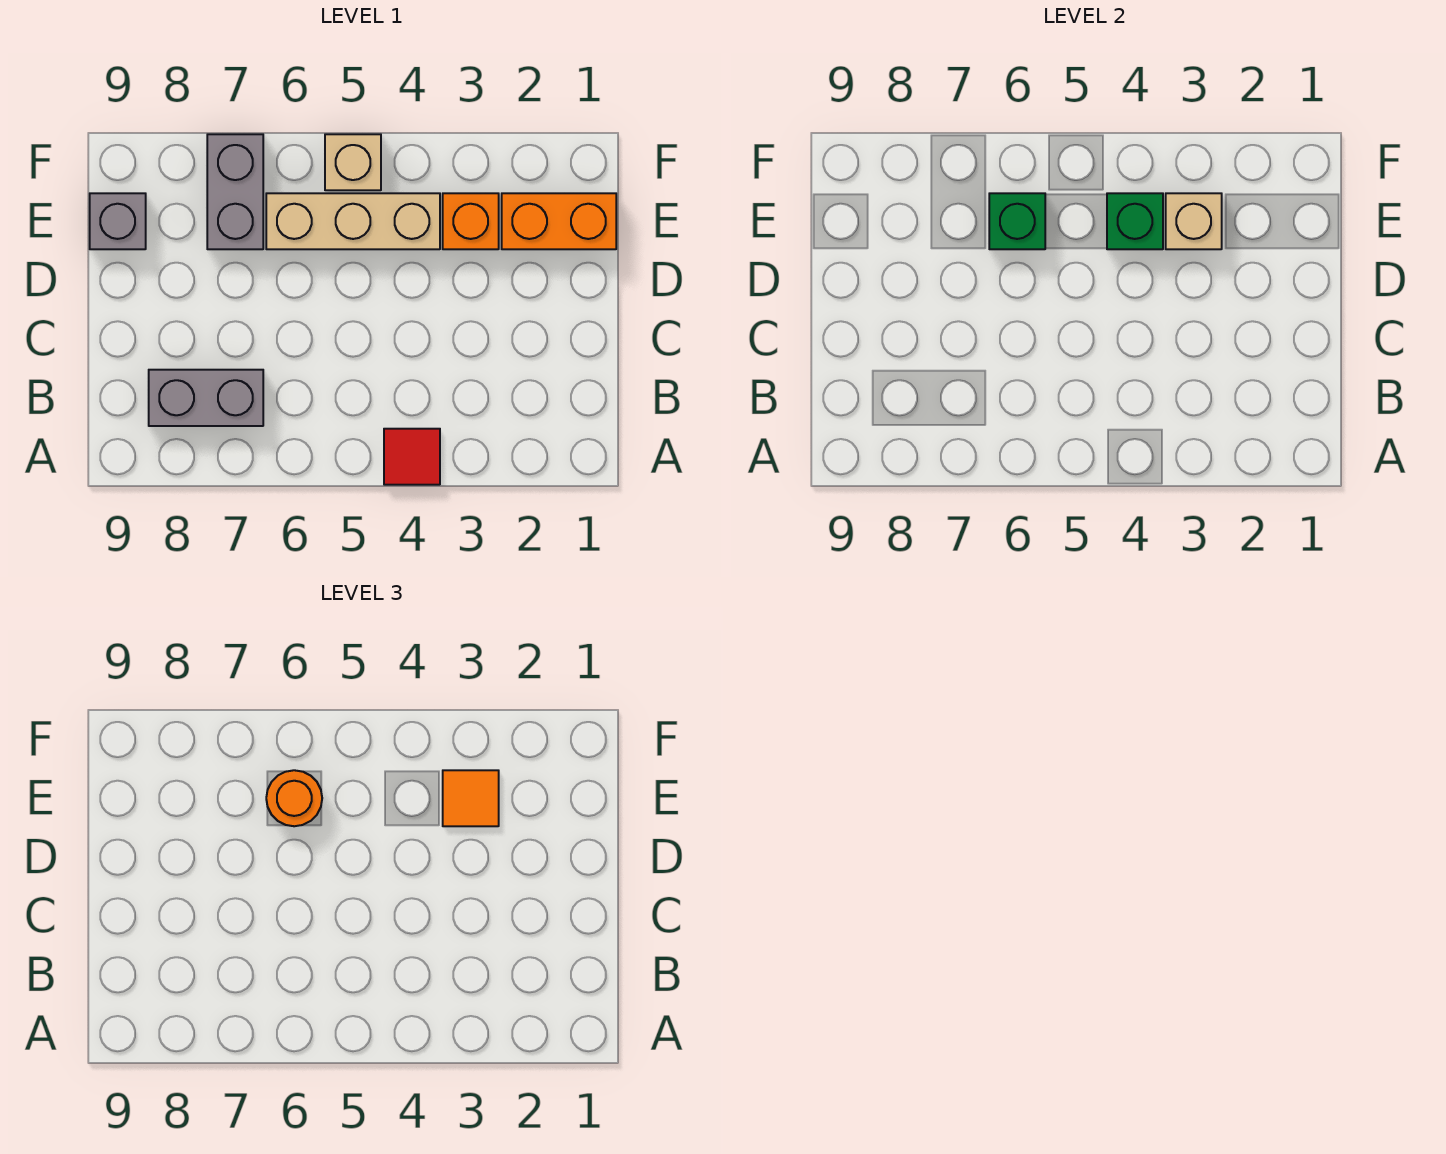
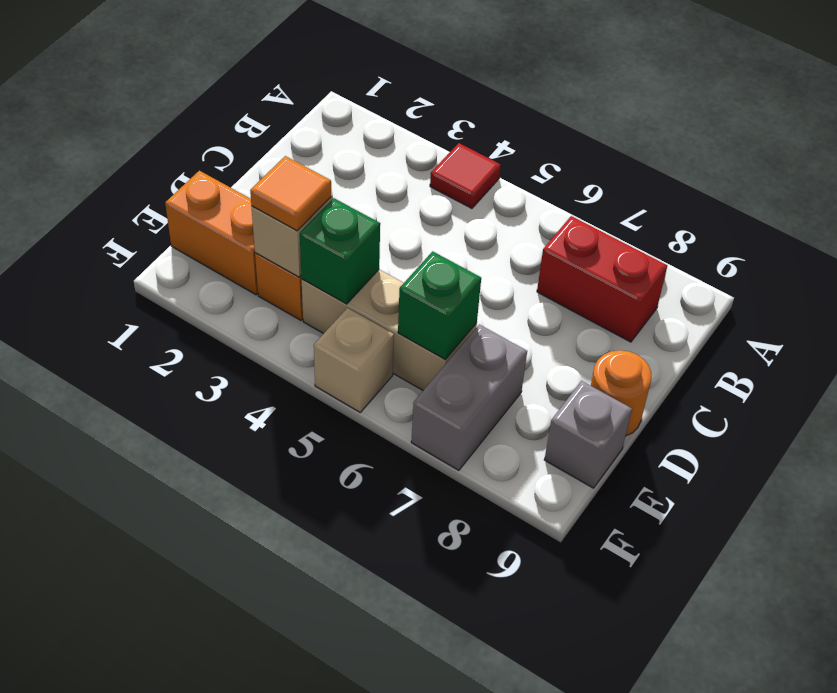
grey 1x2 brick [149,370,263,426] -> red 1x2 brick [537,216,667,342]
orange 1x1 round brick [266,770,322,826] -> orange 1x1 round brick moved to [591,350,651,436]

